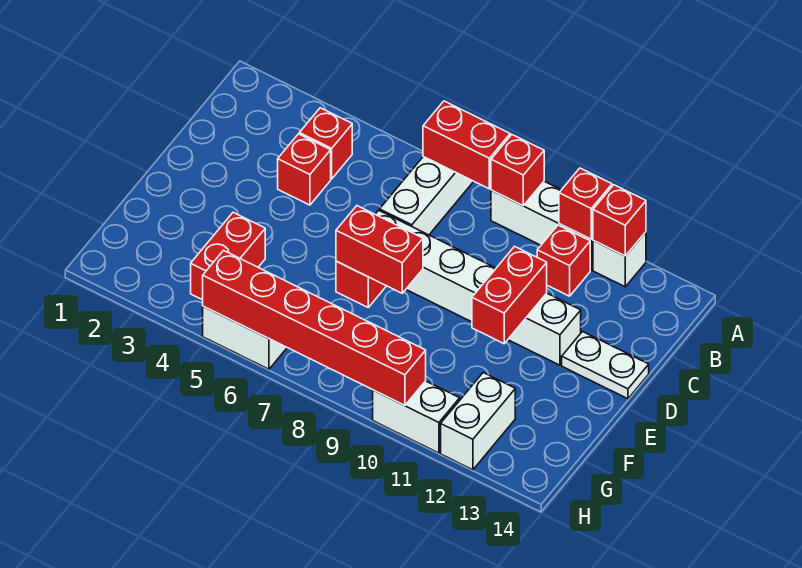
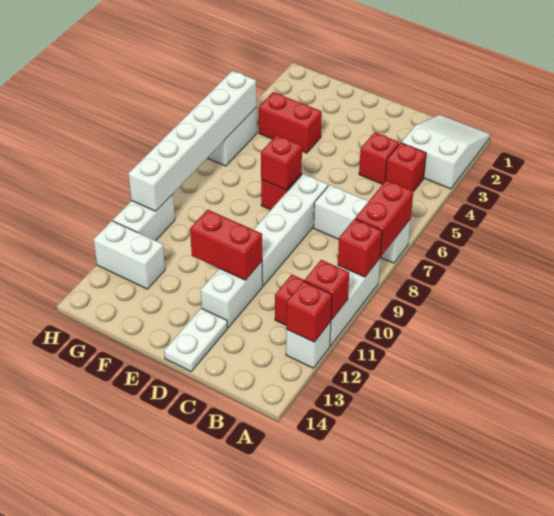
none -> white 2x3 slope [401,115,490,189]
red 1x2 brick [336,206,423,293] -> red 1x1 brick [261,135,302,190]
red 1x6 brick [203,251,426,406] -> white 1x6 brick [128,71,256,211]

